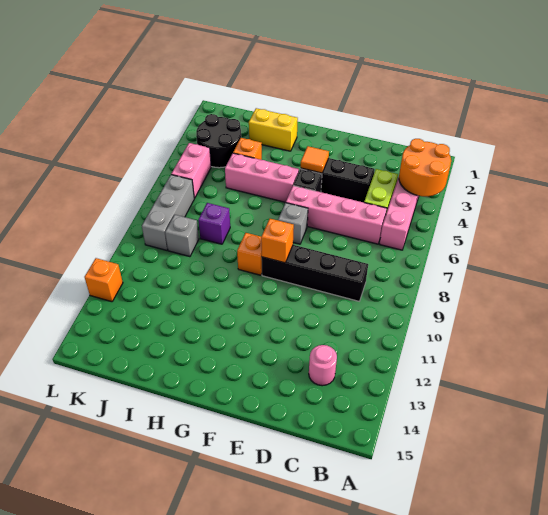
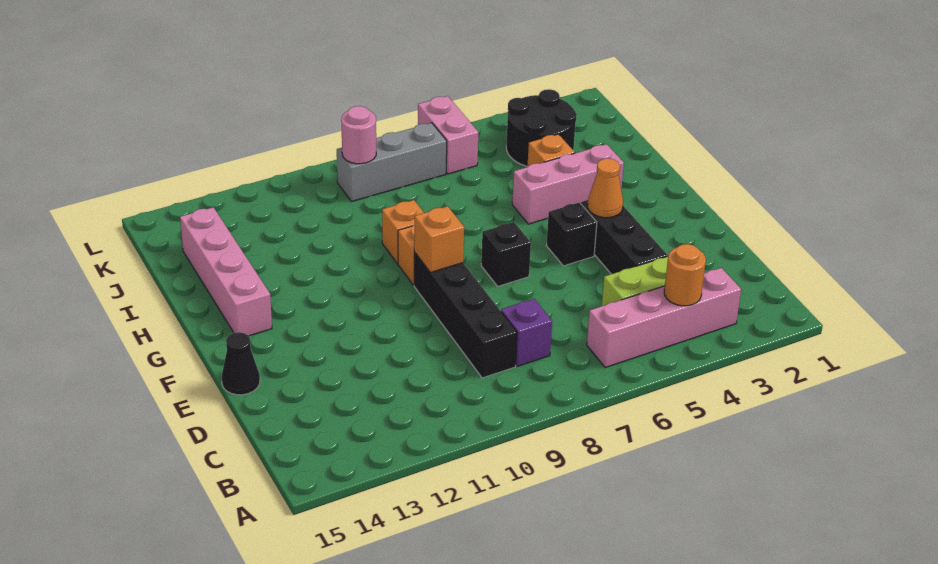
orange 2x2 round brick [399,139,451,196] -> orange 1x1 round brick [664,244,706,306]
pink 1x4 brick [286,186,387,244] -> pink 1x4 brick moved to [180,207,272,336]
pink 1x1 round brick [309,345,337,386] -> pink 1x1 round brick moved to [341,106,376,164]
none -> black 1x1 cone [222,332,260,395]
orange 1x1 tile [301,146,329,173] -> orange 1x1 cone [588,158,623,218]
grey 1x1 brick [278,203,308,244] -> black 1x1 brick [481,222,531,286]
pink 1x3 brick [225,153,299,202] -> pink 1x3 brick turned to [512,144,624,224]
yellow 1x2 brick [249,108,298,151] -> none
purple 1x1 brick [198,203,230,244] -> purple 1x1 brick moved to [501,299,552,366]
grey 1x1 brick [165,215,199,257] -> none
pink 1x2 brick [171,143,211,198] -> pink 1x2 brick turned to [418,96,478,174]
orange 1x1 brick [85,258,123,302] -> orange 1x1 brick moved to [382,200,424,264]

